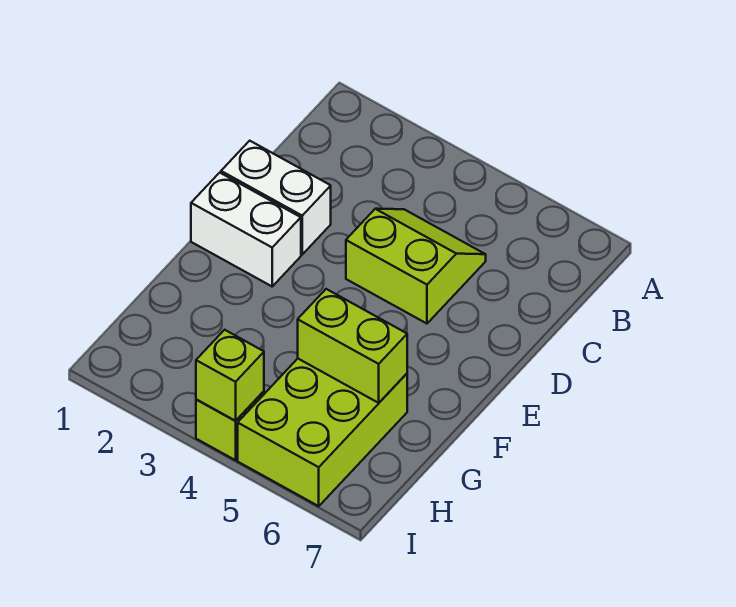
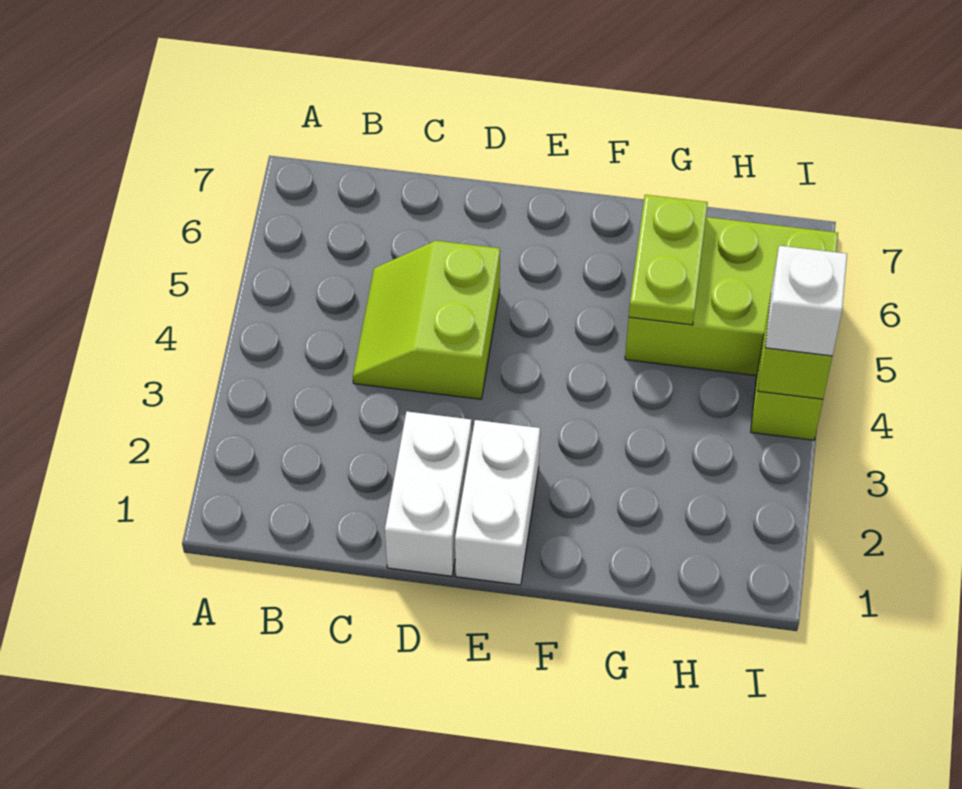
lime 1x2 brick [298,289,407,403] -> lime 1x2 plate [629,195,708,325]
none -> white 1x1 brick [765,246,847,356]

